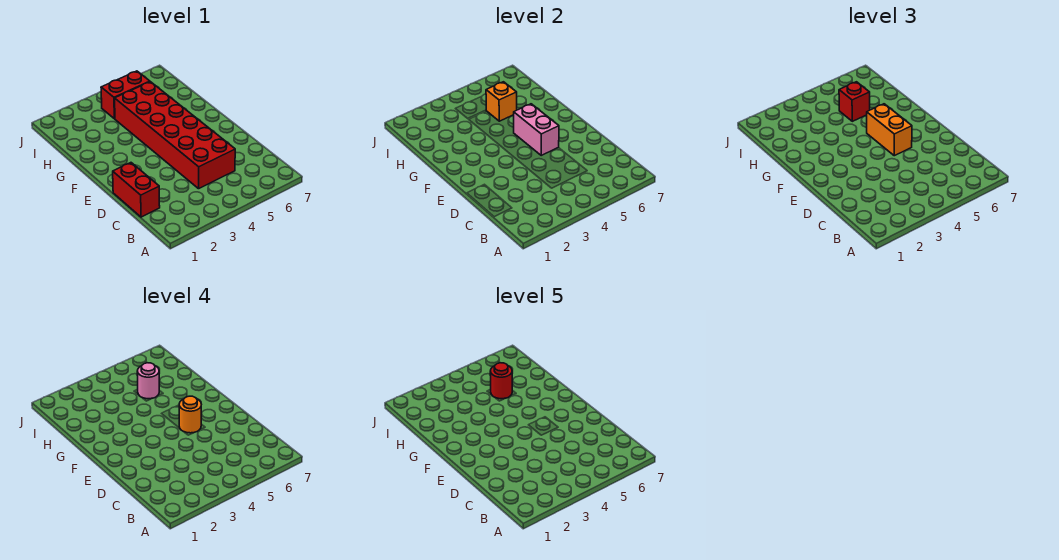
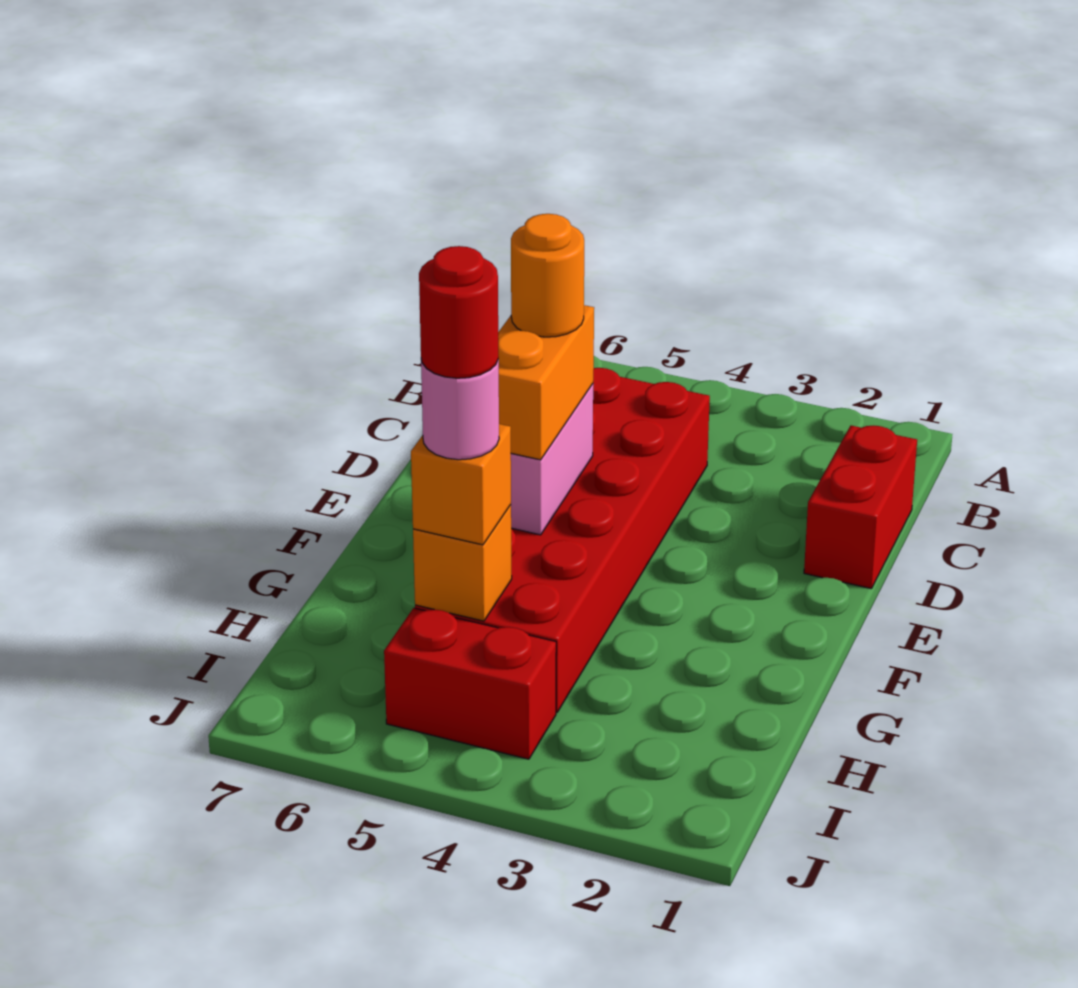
red 1x1 brick [839,82,870,121] -> orange 1x1 brick [411,424,511,545]

